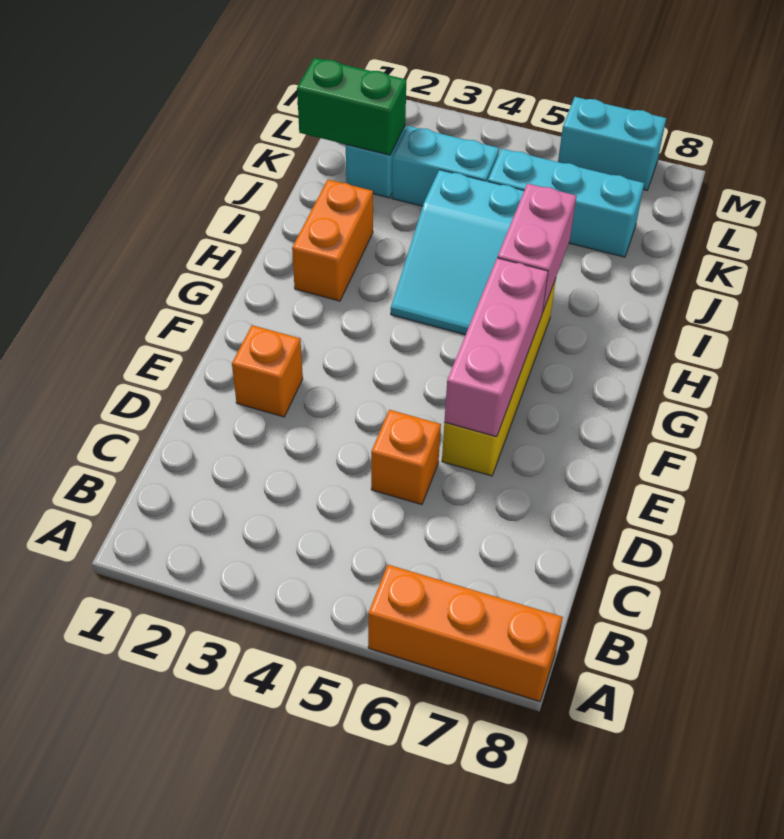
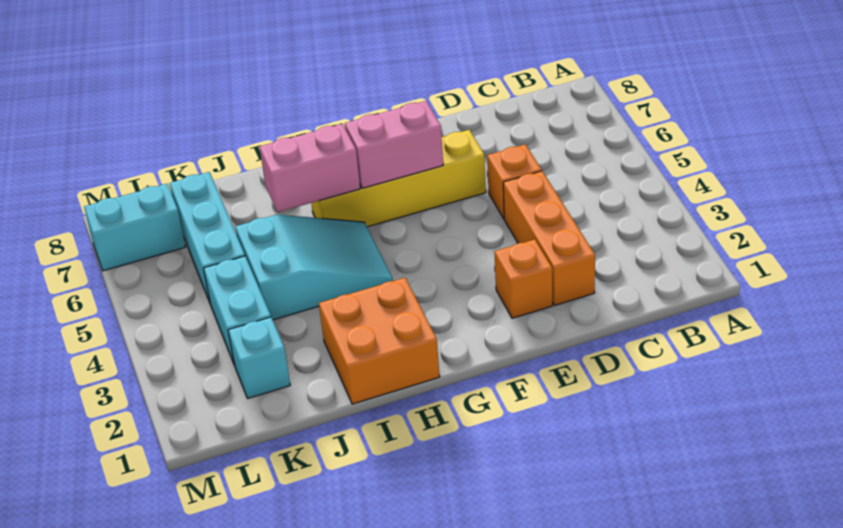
orange 1x3 brick [368,565,563,702] -> orange 1x3 brick moved to [503,171,595,305]
pink 1x3 brick [444,258,548,437] -> pink 1x2 brick [345,101,443,188]
orange 1x2 brick [292,180,373,301] -> orange 2x2 brick [319,278,440,404]
green 1x2 brick [297,58,406,155] -> none
cyan 1x2 brick [558,97,666,190] -> cyan 1x2 brick turned to [84,184,185,271]

